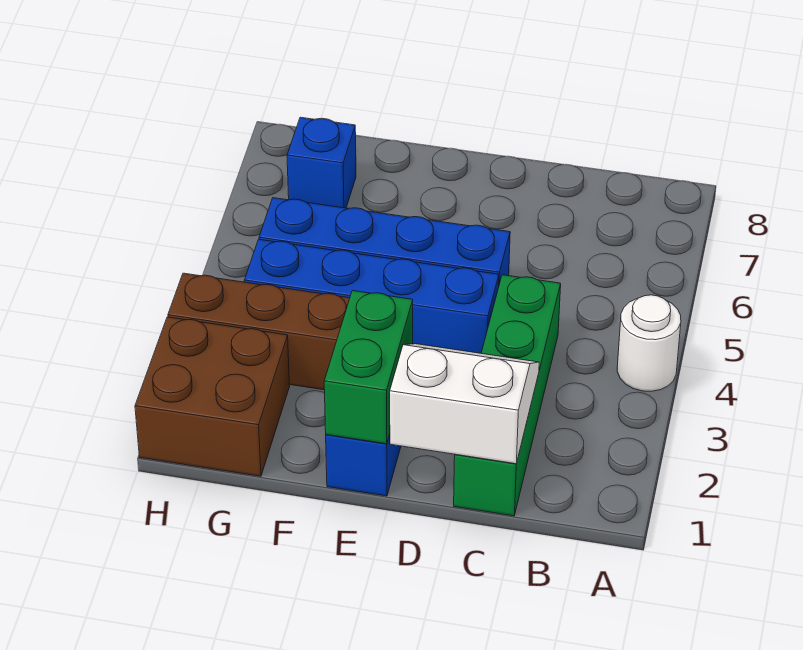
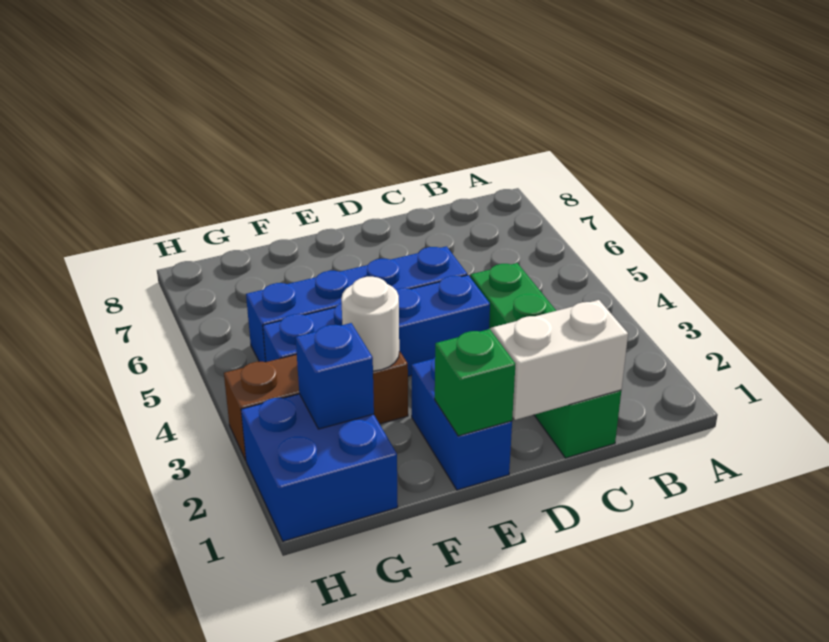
white 1x1 round brick [617,295,681,391] -> white 1x1 round brick moved to [341,277,399,371]
green 1x2 brick [324,291,413,444] -> green 1x1 brick [435,329,515,436]
brown 2x2 brick [135,317,290,476] -> blue 2x2 brick [241,394,398,541]
blue 1x1 brick [287,117,356,208] -> blue 1x1 brick moved to [296,323,374,429]

